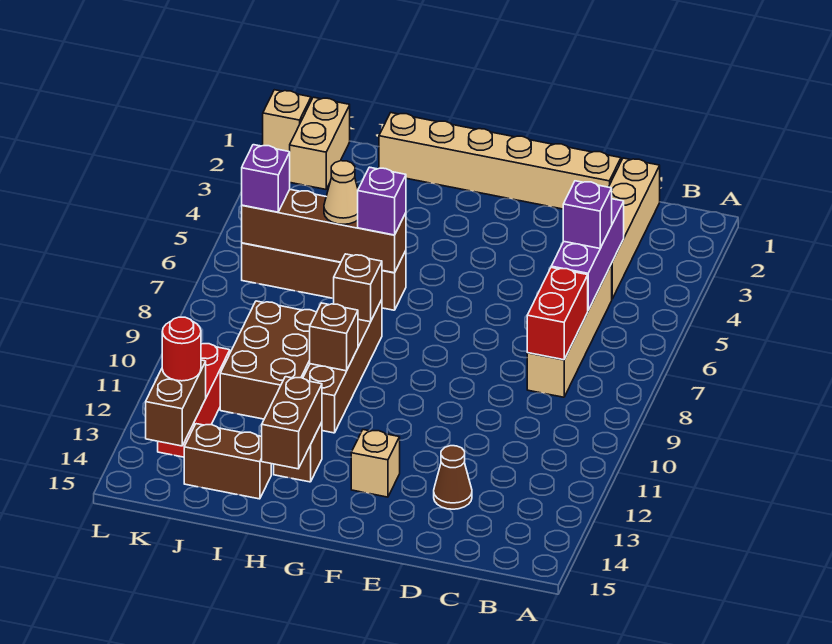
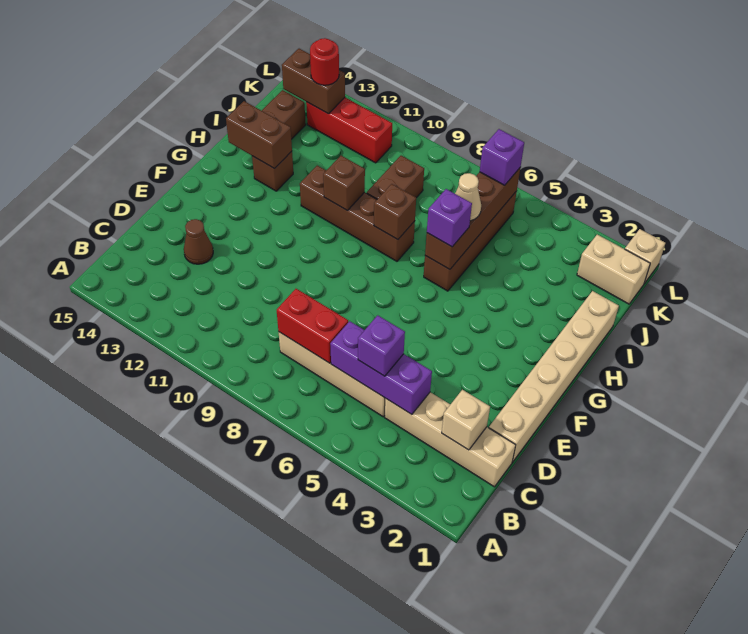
tan 1x1 brick [351,430,400,497] -> tan 1x1 brick moved to [442,390,490,450]
brown 2x3 brick [220,301,317,419] -> brown 1x2 brick [367,156,424,199]

